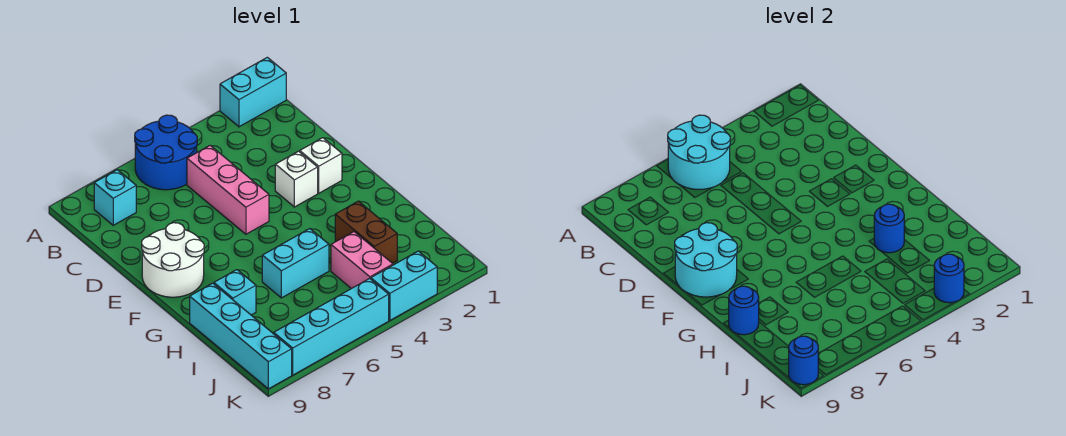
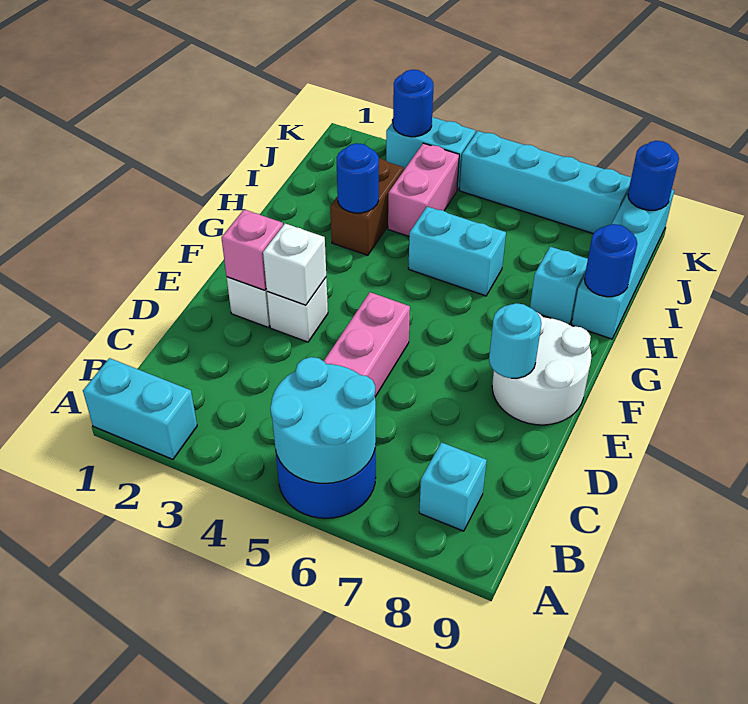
none -> pink 1x1 brick [221,210,283,290]
none -> white 1x1 brick [263,224,326,305]
cyan 2x2 round brick [675,223,737,297] -> cyan 1x1 round brick [489,303,541,378]

